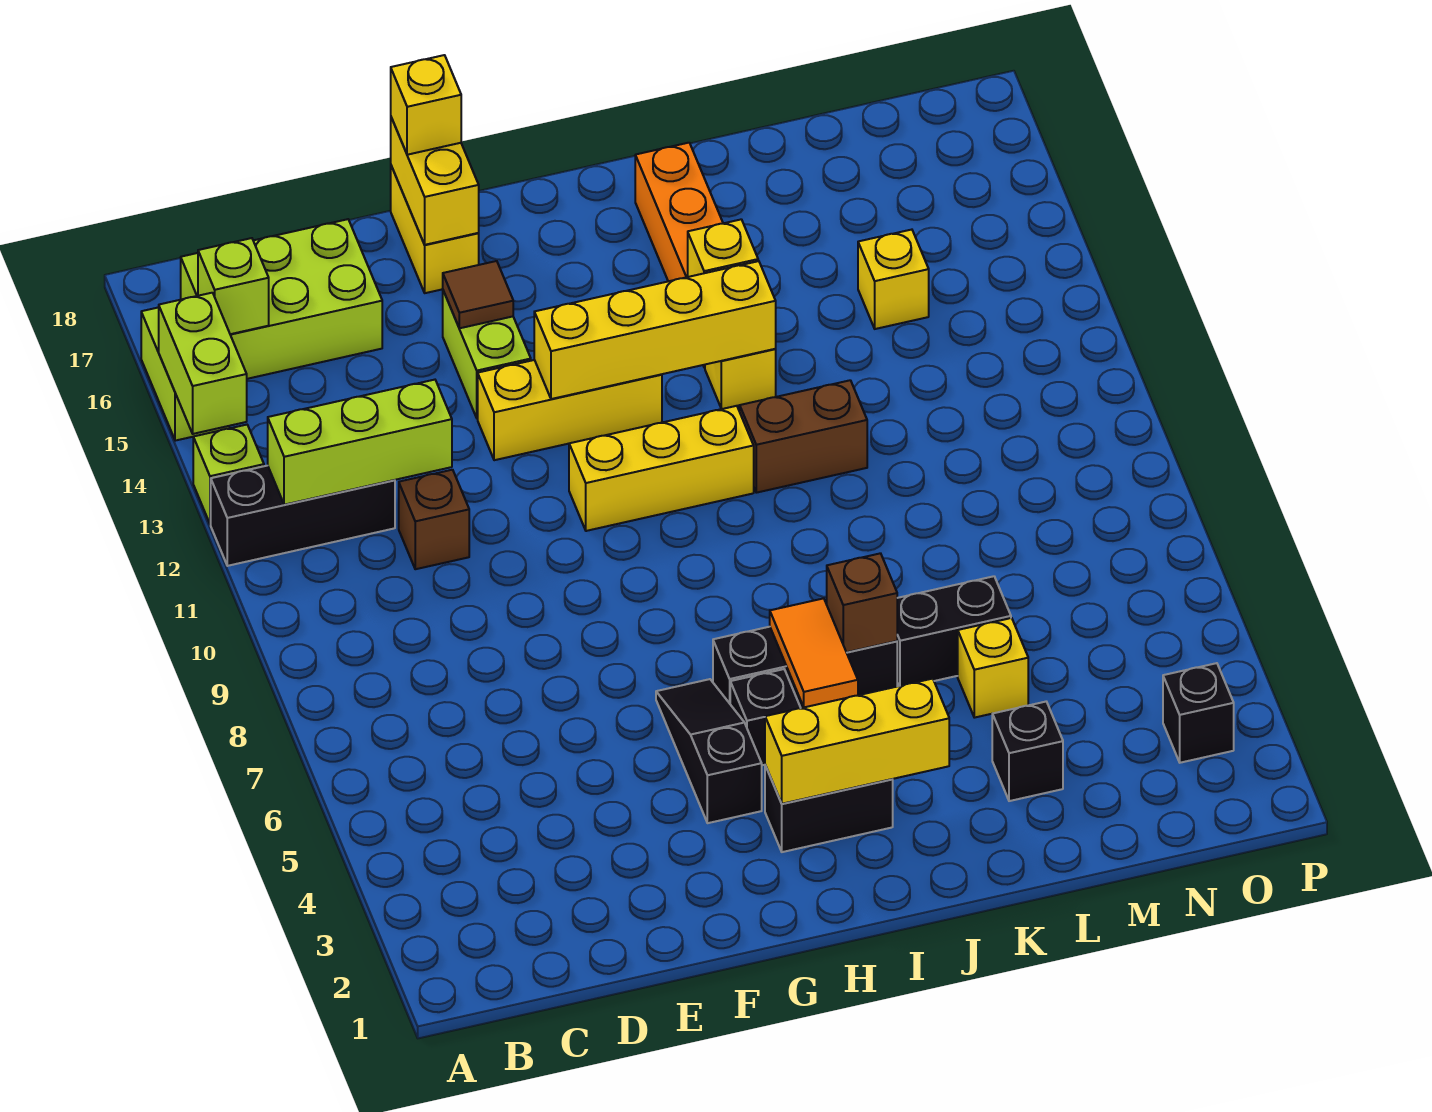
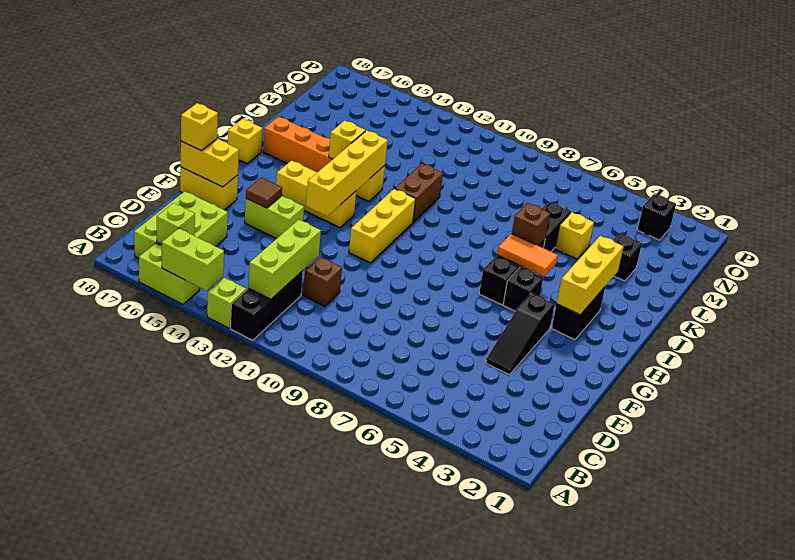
yellow 1x3 brick [478,360,662,460] -> yellow 1x3 brick turned to [276,161,356,228]
black 1x3 slope [656,679,762,823] -> black 1x3 slope turned to [486,293,555,375]
yellow 1x1 brick [858,230,929,329] -> yellow 1x1 brick moved to [228,119,263,164]

